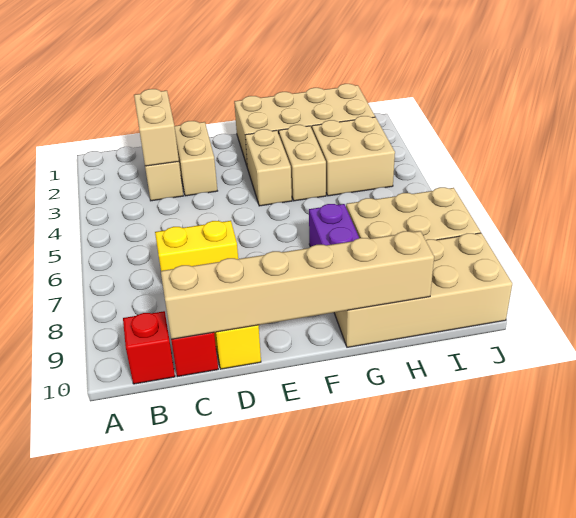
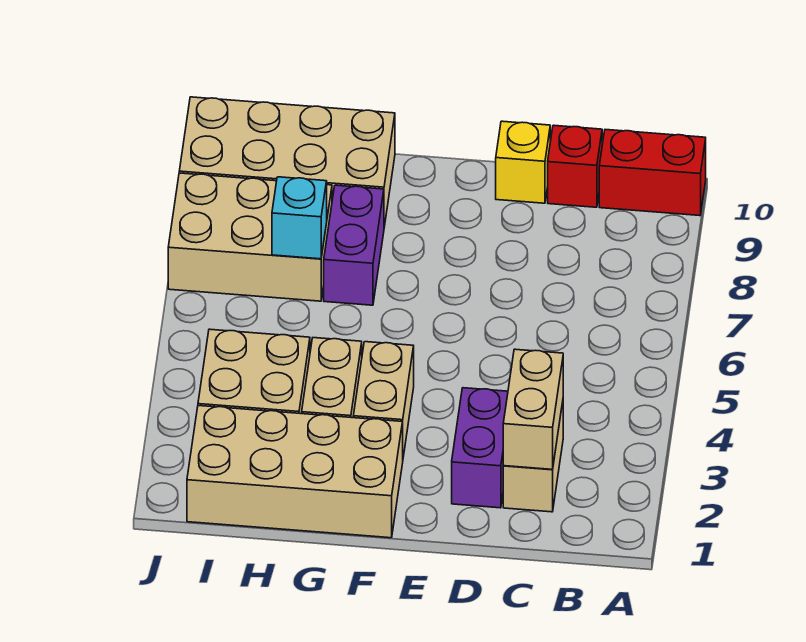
red 1x1 brick [123,311,175,384] -> red 1x2 brick [599,130,706,216]
yellow 1x2 brick [155,221,238,271] -> none
tan 1x6 brick [161,231,434,339] -> none
tan 1x2 brick [174,121,217,196] -> purple 1x2 brick [452,388,508,508]
none -> cyan 1x1 brick [272,177,327,259]

